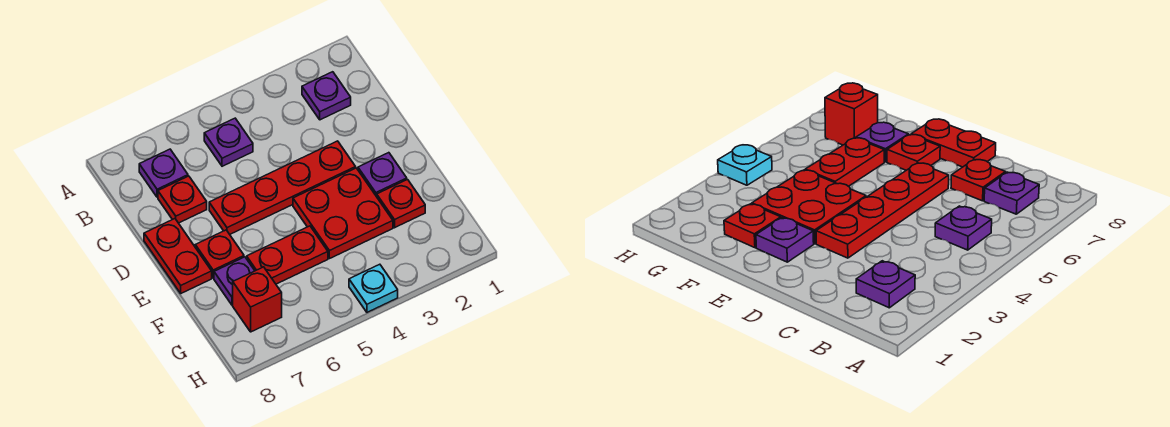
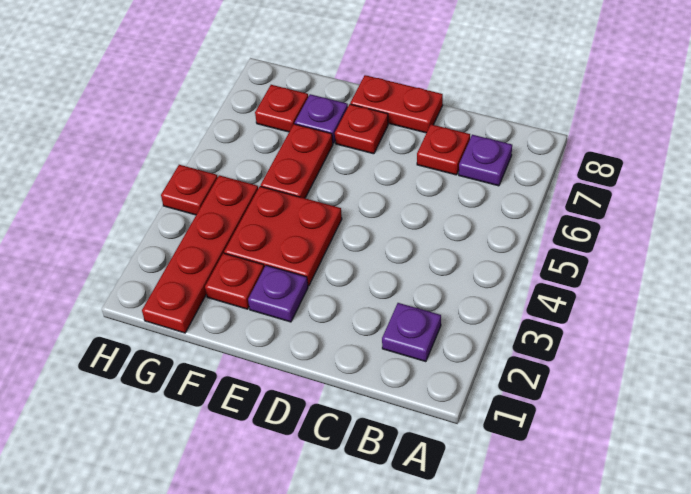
purple 1x1 plate [204,118,253,166] -> none
red 1x4 plate [209,141,356,234] -> red 1x4 plate moved to [142,175,258,333]
red 1x1 brick [233,267,282,332] -> red 1x1 plate [255,85,308,132]
cyan 1x1 plate [349,264,398,312] -> red 1x1 plate [161,165,218,215]

